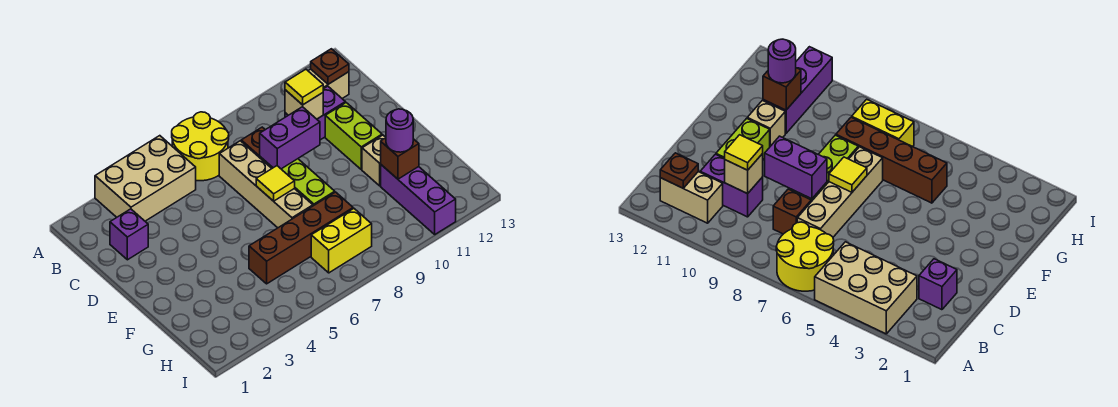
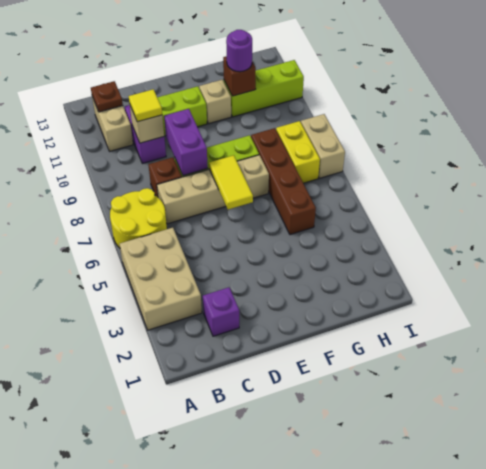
yellow 1x1 tile [256,166,295,201] -> yellow 1x2 tile [209,155,253,209]
purple 1x3 brick [381,165,456,234] -> lime 1x3 brick [224,60,304,117]
none -> tan 1x2 brick [301,114,345,178]

